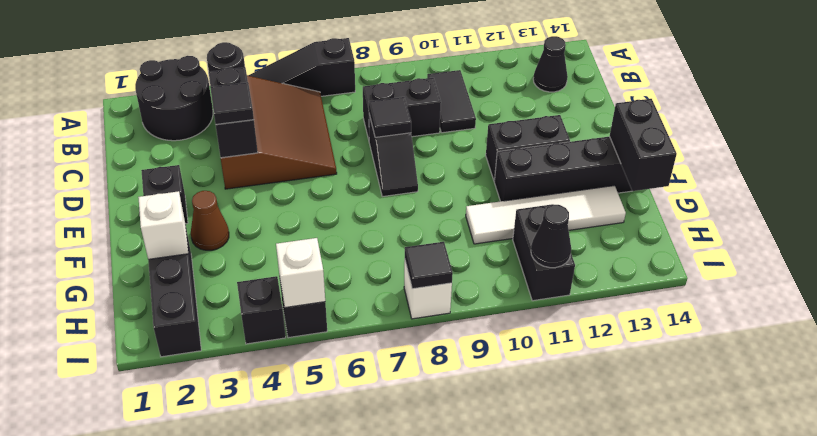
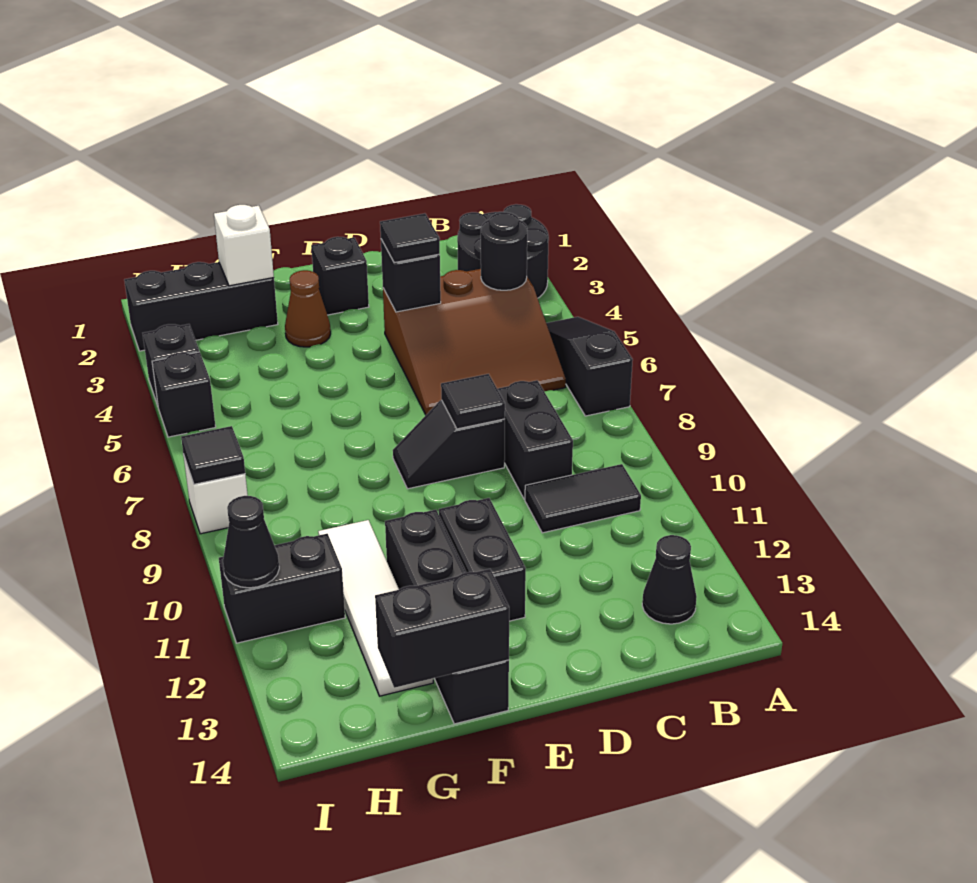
black 1x2 brick [209,67,258,158] -> black 1x1 brick [381,239,441,312]
white 1x1 brick [276,238,325,308] -> none

